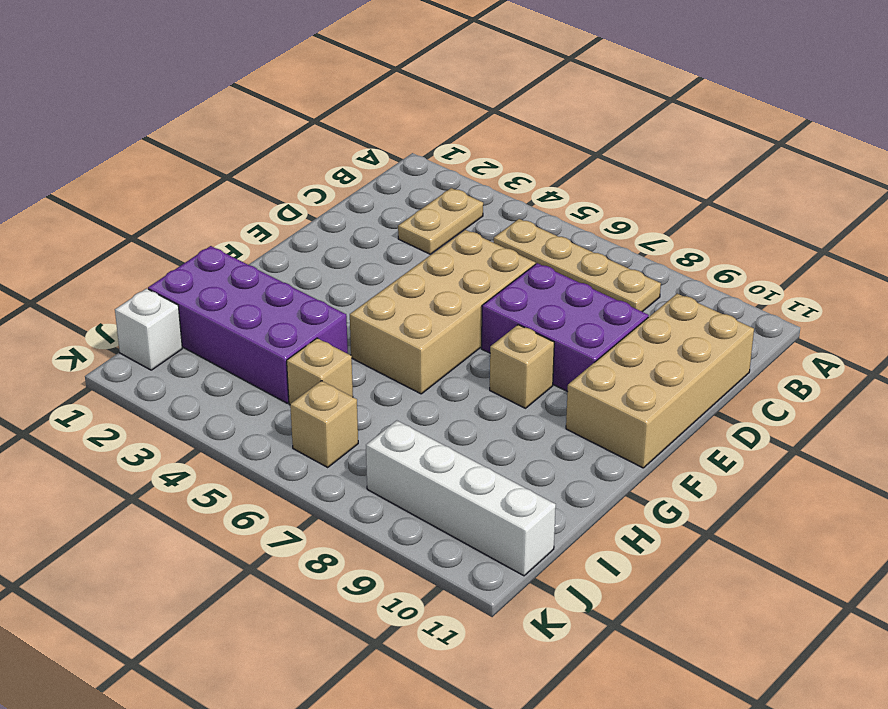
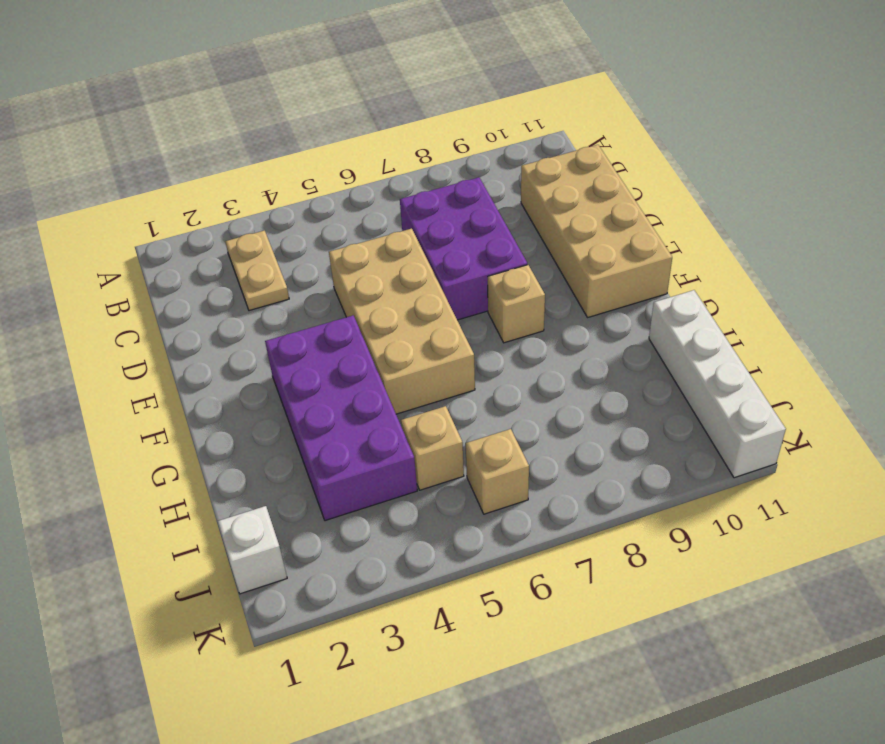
tan 1x4 plate [494,219,661,312] -> none
purple 2x3 brick [482,263,649,392] -> purple 2x3 brick turned to [400,177,527,320]
purple 2x4 brick [148,246,348,403] -> purple 2x4 brick turned to [265,315,417,521]
white 1x4 brick [366,421,556,576] -> white 1x4 brick turned to [649,290,786,478]

